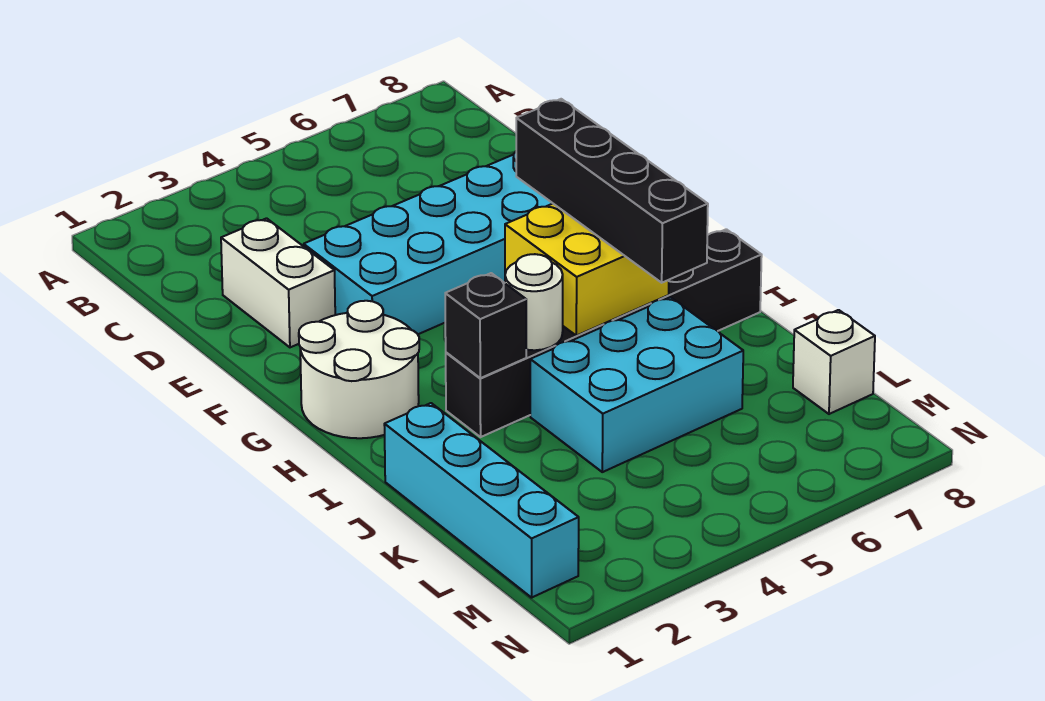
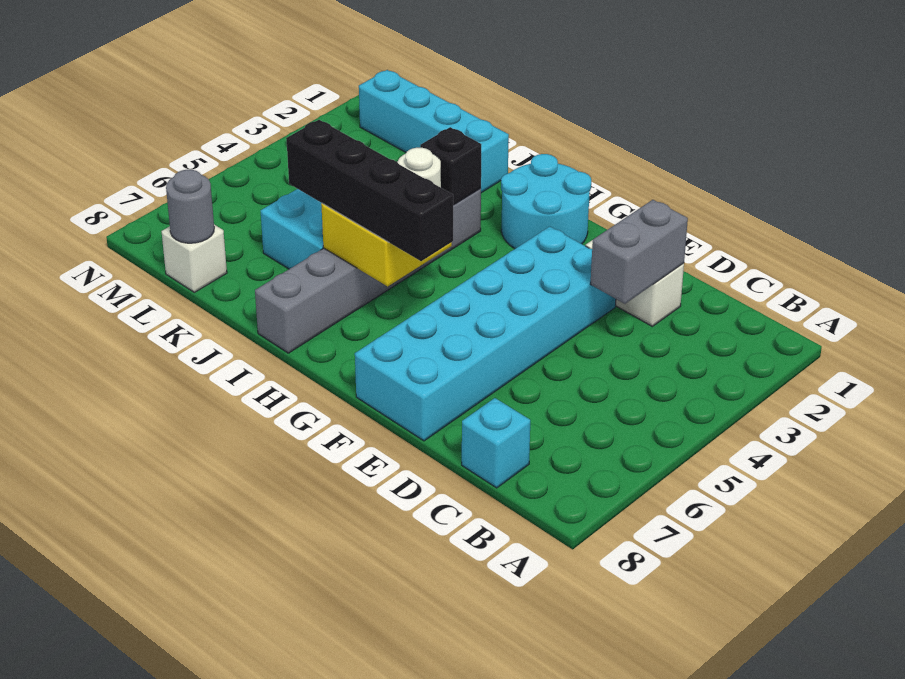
none -> cyan 1x1 brick [462,398,530,488]
none -> grey 1x2 brick [591,200,688,304]
white 2x2 round brick [299,301,419,438] -> cyan 2x2 round brick [501,154,591,249]
black 1x6 brick [446,229,762,437] -> grey 1x6 brick [255,188,481,353]
none -> grey 1x1 round brick [166,170,214,243]

